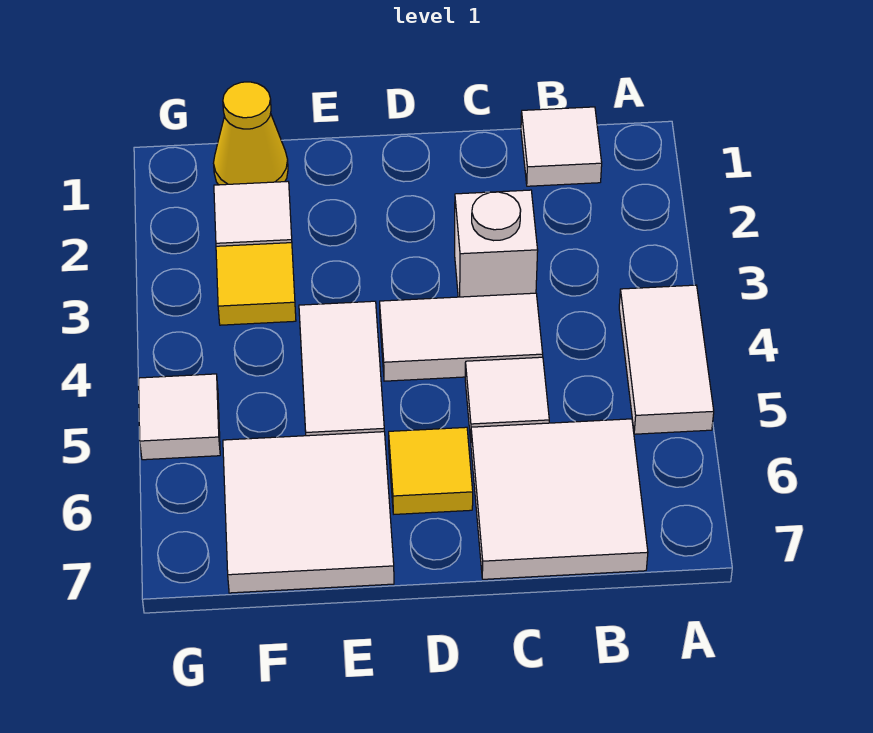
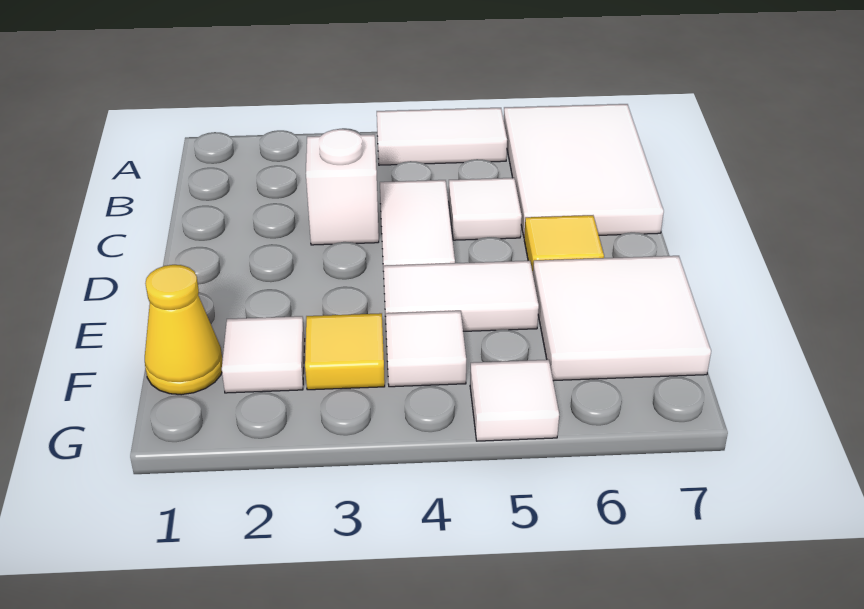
white 1x1 tile [521,107,602,186] -> white 1x1 tile moved to [386,311,466,387]
white 2x2 tile [471,419,648,579] -> white 2x3 tile [504,104,664,236]

